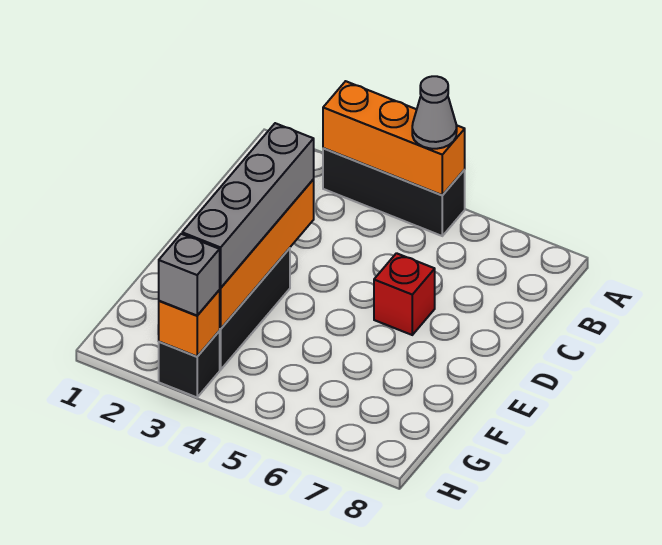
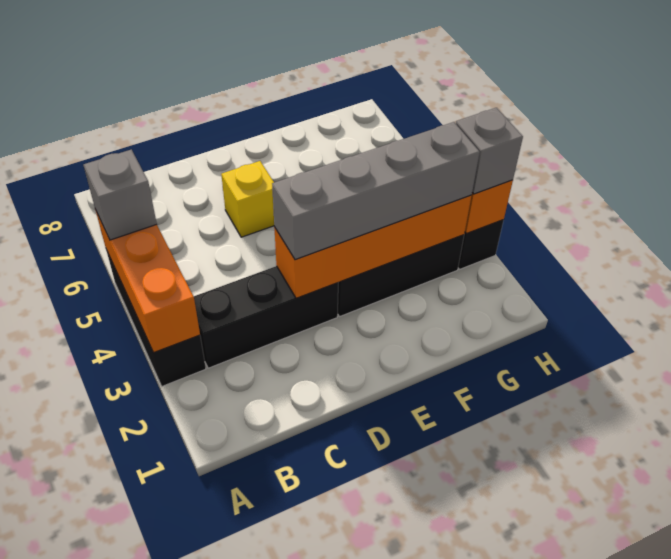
grey 1x1 cone [412,76,457,149] -> grey 1x1 brick [84,149,157,240]
none -> black 1x3 brick [194,266,338,368]
red 1x1 brick [374,253,435,335] -> yellow 1x1 brick [221,161,274,237]

